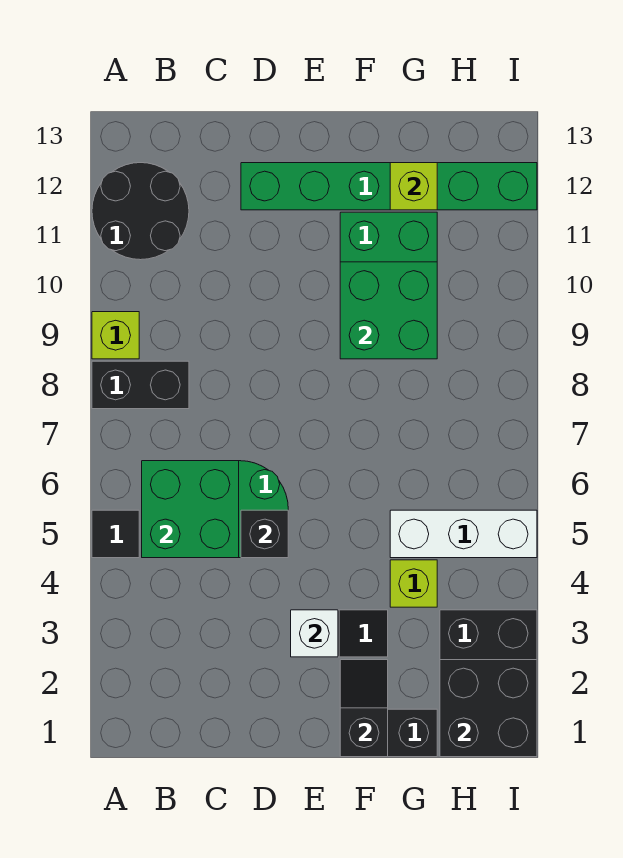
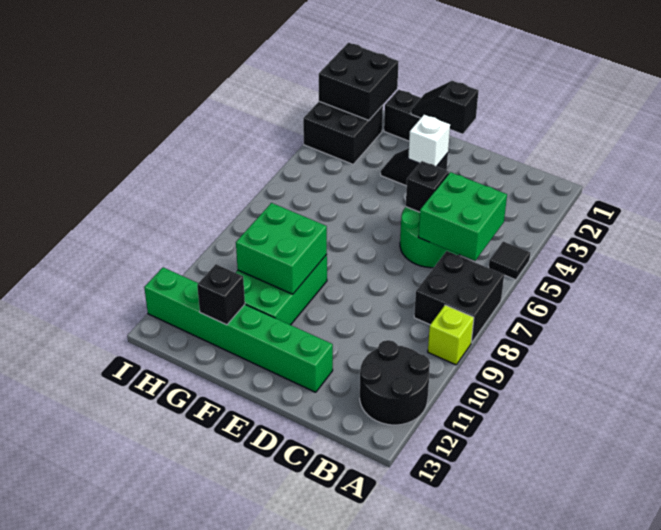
black 1x2 brick [92,361,189,409] -> black 2x2 brick [414,251,504,343]
black 1x2 slope [340,660,388,757] -> black 1x2 slope turned to [411,81,479,134]
lime 1x1 brick [390,560,437,607] -> none
white 1x3 brick [390,510,537,558] -> none
lime 1x1 brick [390,163,437,210] -> black 1x1 brick [197,264,245,325]

